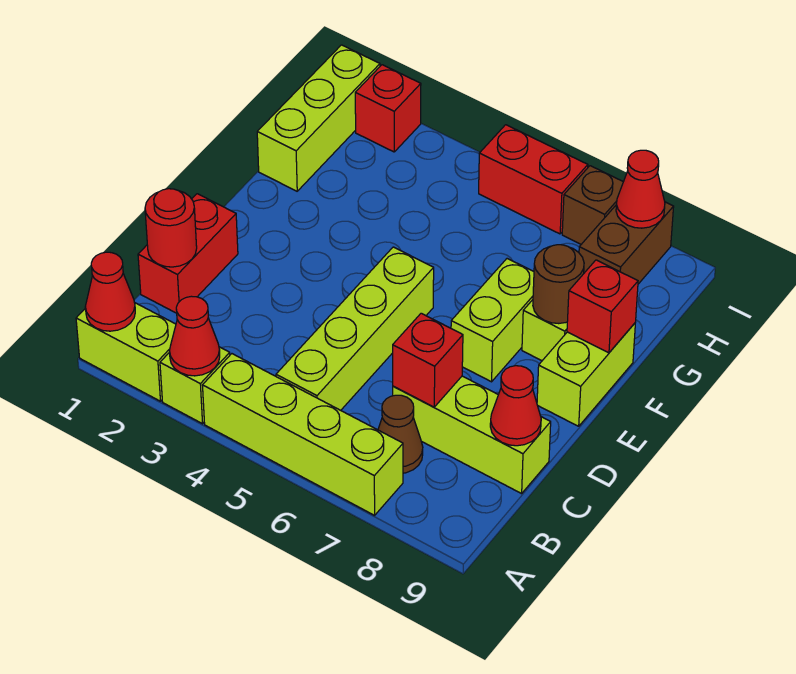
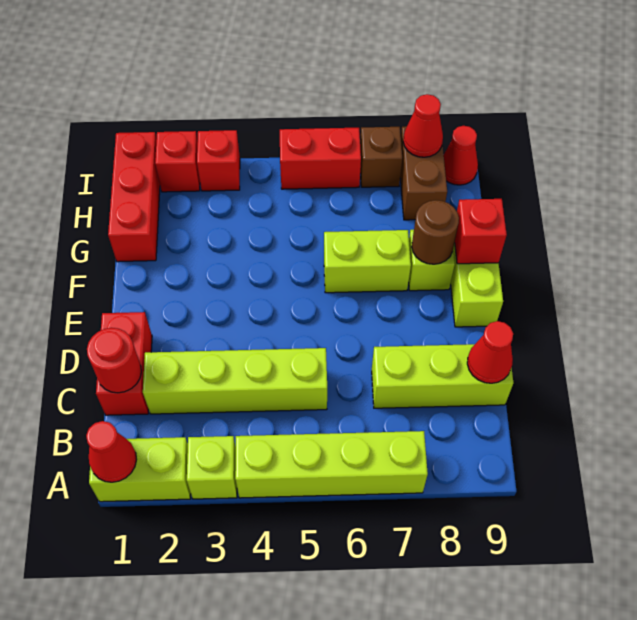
red 1x1 cone [169,296,220,376] -> red 1x1 cone moved to [444,126,478,185]
lime 1x4 brick [276,247,434,410] -> lime 1x4 brick turned to [143,348,327,414]
brown 1x1 cone [378,395,423,473] -> none
red 1x1 brick [393,313,463,407] -> red 1x1 brick moved to [197,130,240,191]
lime 1x2 brick [451,259,534,382] -> lime 1x2 brick turned to [324,230,411,293]
lime 1x3 brick [257,45,380,191] -> red 1x3 brick [108,132,160,262]

